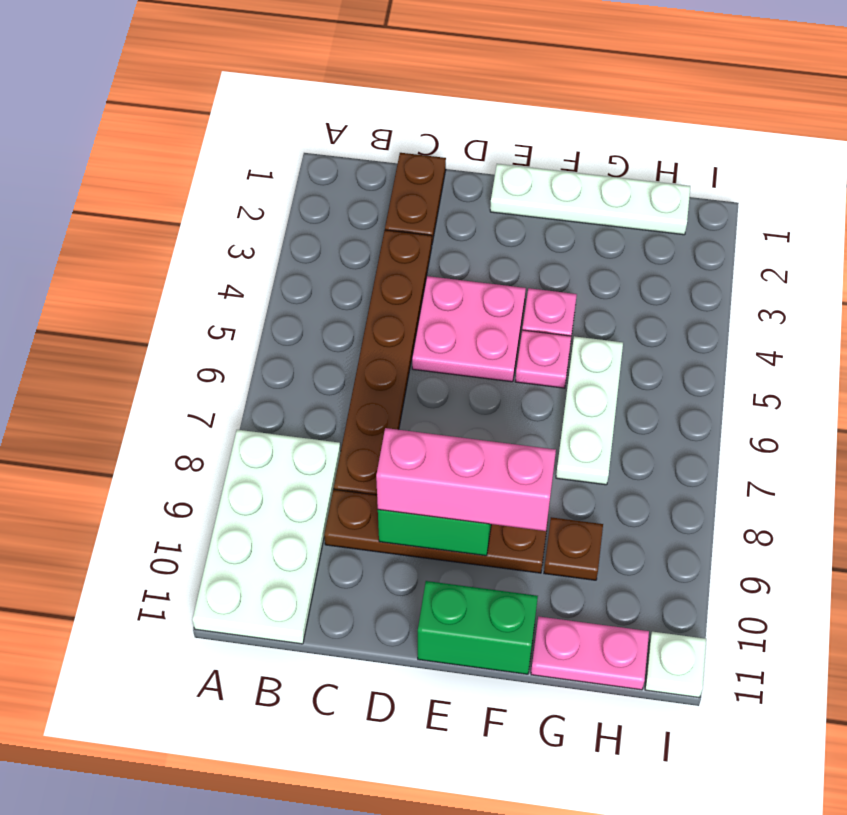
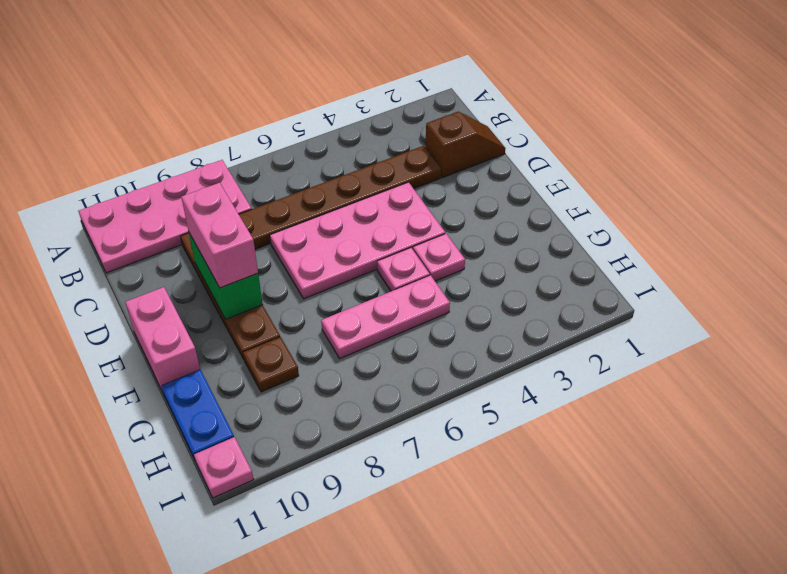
white 2x4 plate [192,430,341,644] -> pink 2x4 plate [78,160,252,273]
brown 1x2 plate [385,153,446,243] -> brown 1x2 slope [425,112,506,178]
pink 2x2 plate [412,276,526,382] -> pink 2x4 plate [270,182,445,299]
pink 1x3 brick [376,428,556,531] -> pink 1x2 brick [181,183,258,288]
white 1x4 plate [490,164,690,235] -> none
green 1x2 brick [418,581,538,674] -> pink 1x2 brick [125,287,200,392]
white 1x3 plate [556,336,623,485] -> pink 1x3 plate [321,275,450,358]
pink 1x2 plate [531,617,649,690] -> blue 1x2 plate [161,370,234,459]
white 1x1 plate [645,632,706,698] -> pink 1x1 plate [194,437,254,498]

